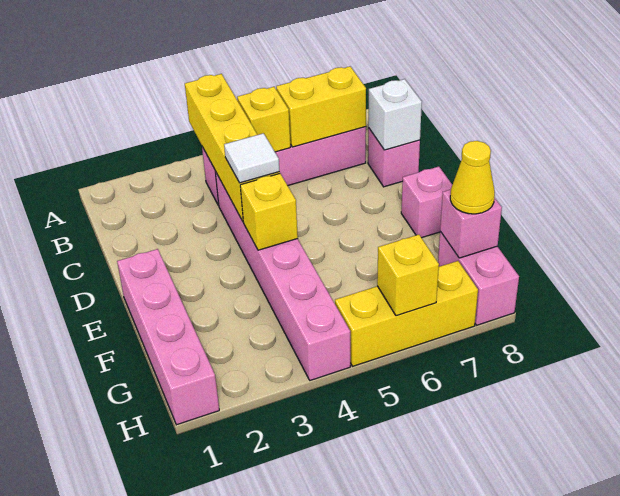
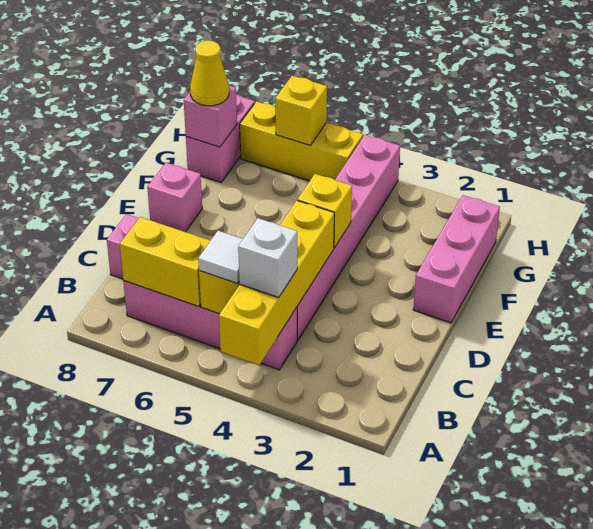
white 1x1 brick [368,79,422,150] -> white 1x1 brick moved to [238,218,297,297]
white 1x1 tile [224,133,279,183] -> white 1x1 tile moved to [198,231,243,284]
pink 1x4 brick [117,249,219,425] -> pink 1x3 brick [413,195,500,323]

